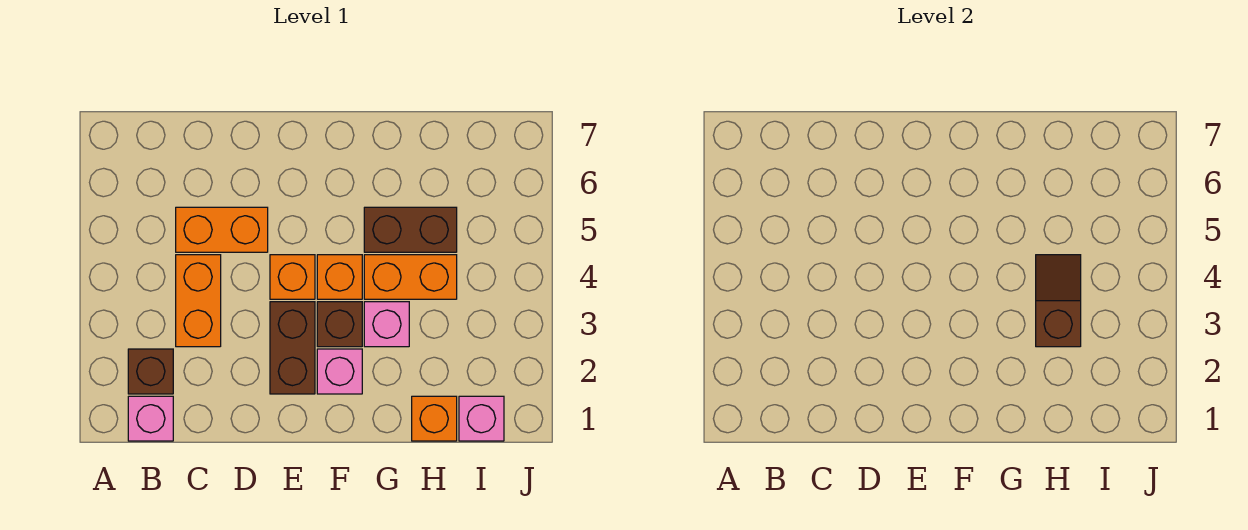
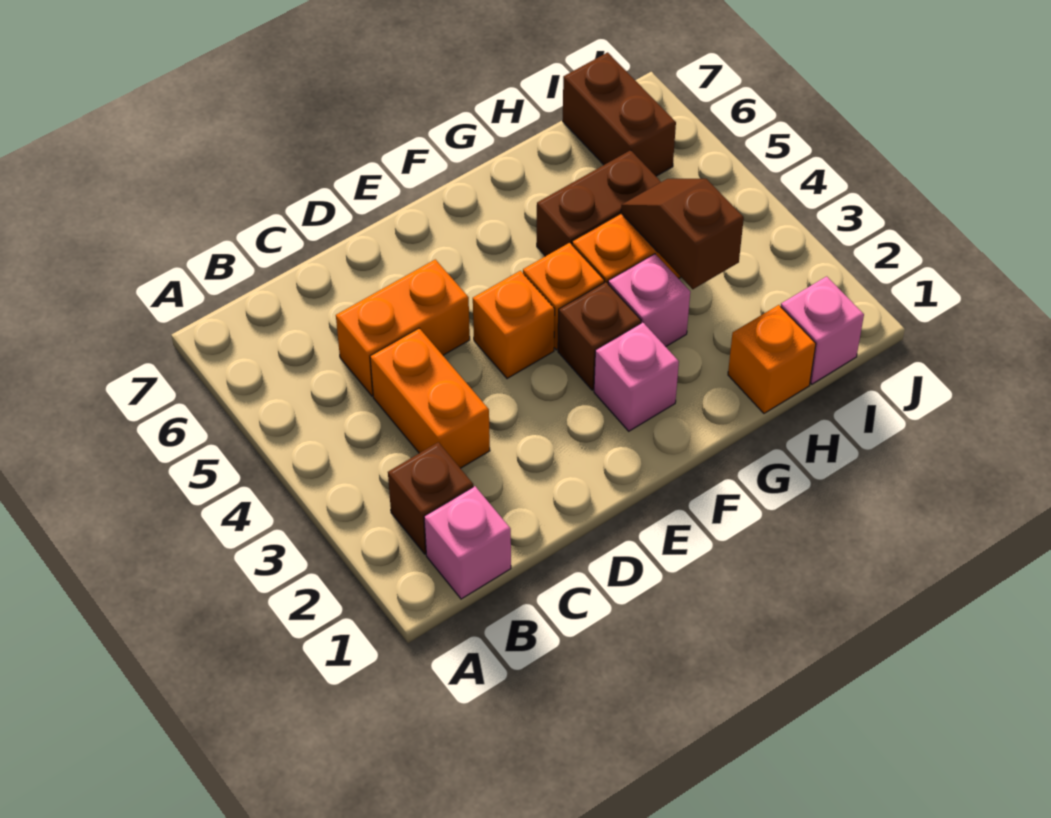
brown 1x2 brick [270,302,315,394] -> brown 1x2 brick moved to [563,52,676,176]

